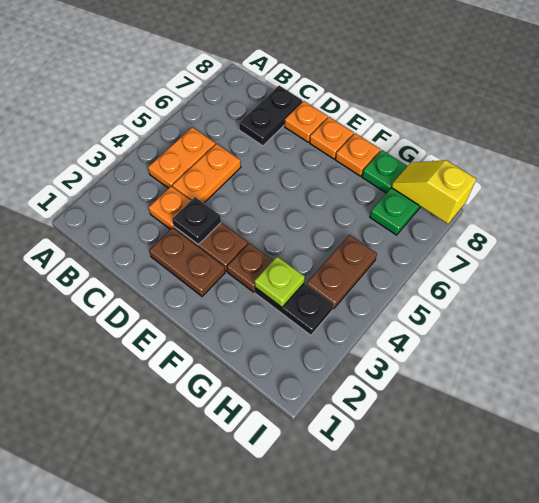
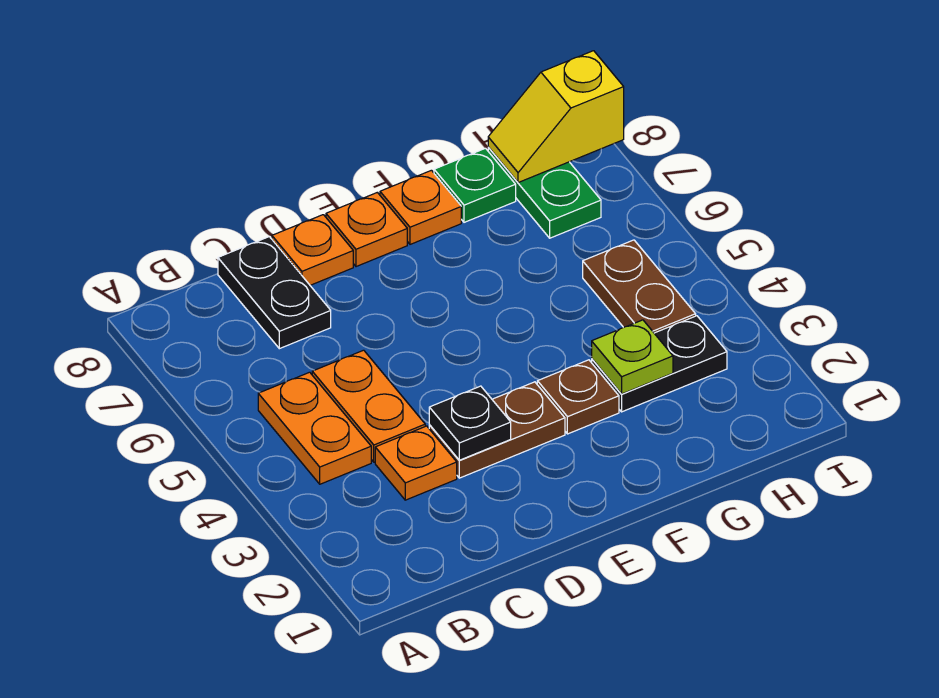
brown 1x2 plate [149,228,225,296] -> none

